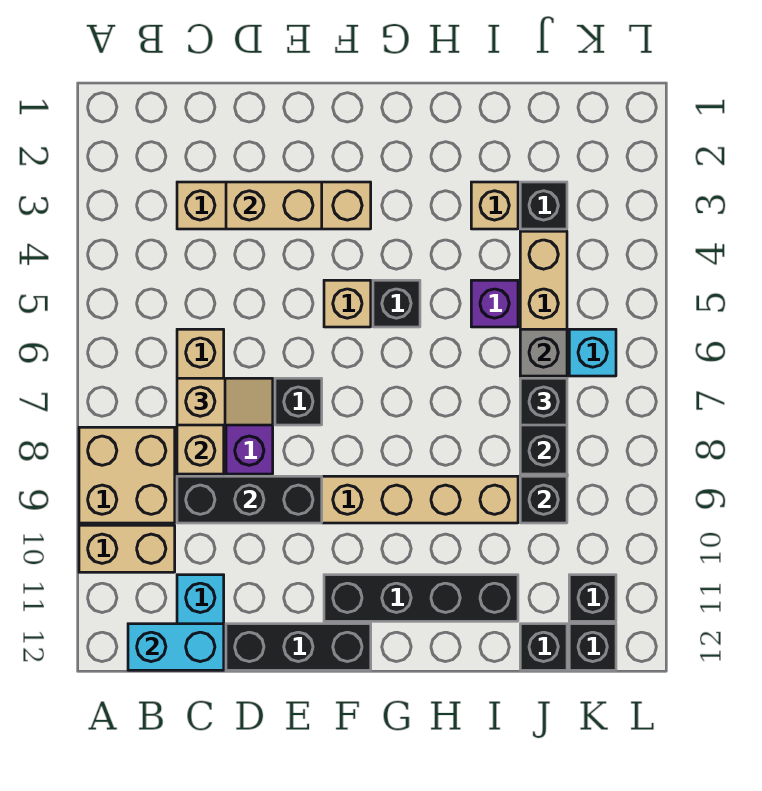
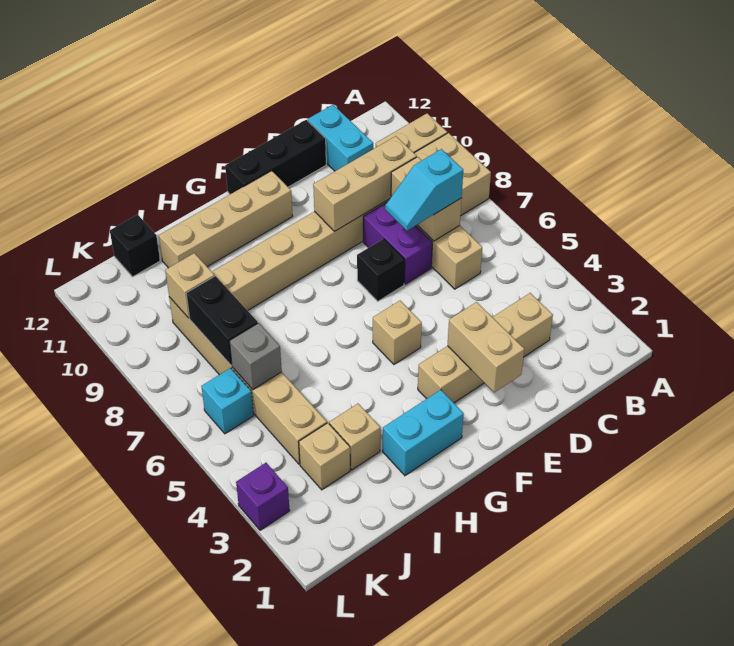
cyan 1x2 brick [128,624,224,670] -> cyan 1x2 brick moved to [383,390,464,476]
tan 1x2 slope [177,378,273,425] -> cyan 1x2 slope [385,149,463,231]
black 1x3 brick [177,476,322,523] -> tan 1x3 brick [313,136,417,231]
tan 1x2 brick [226,182,322,229] -> tan 1x2 brick turned to [448,302,524,392]
black 1x4 brick [324,575,518,621] -> tan 1x4 brick [159,171,293,268]
black 1x1 brick [373,280,420,327] -> none
purple 1x1 brick [471,280,518,327] -> purple 1x1 brick moved to [236,463,290,530]
black 1x1 brick [520,182,567,229] -> tan 1x1 brick [299,423,350,490]
black 1x1 brick [520,378,567,425] -> none
black 1x1 brick [520,476,567,523] -> tan 1x1 brick [165,253,214,318]
black 1x1 brick [569,575,616,621] -> none
black 1x1 brick [569,624,616,670] -> none

